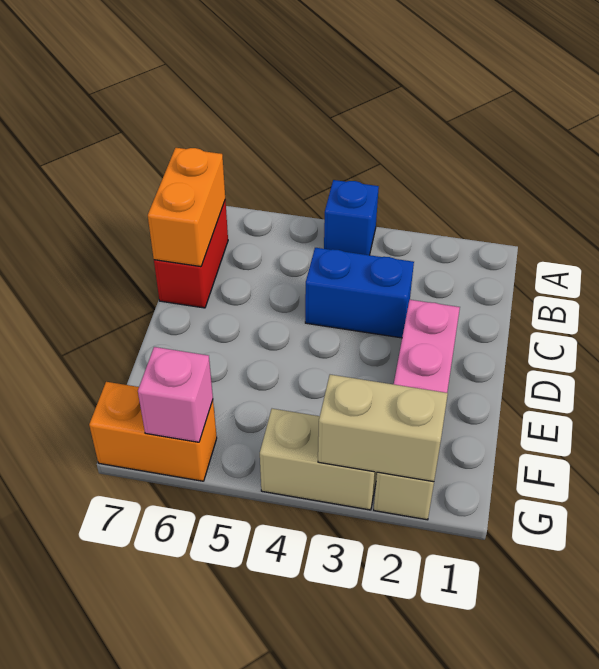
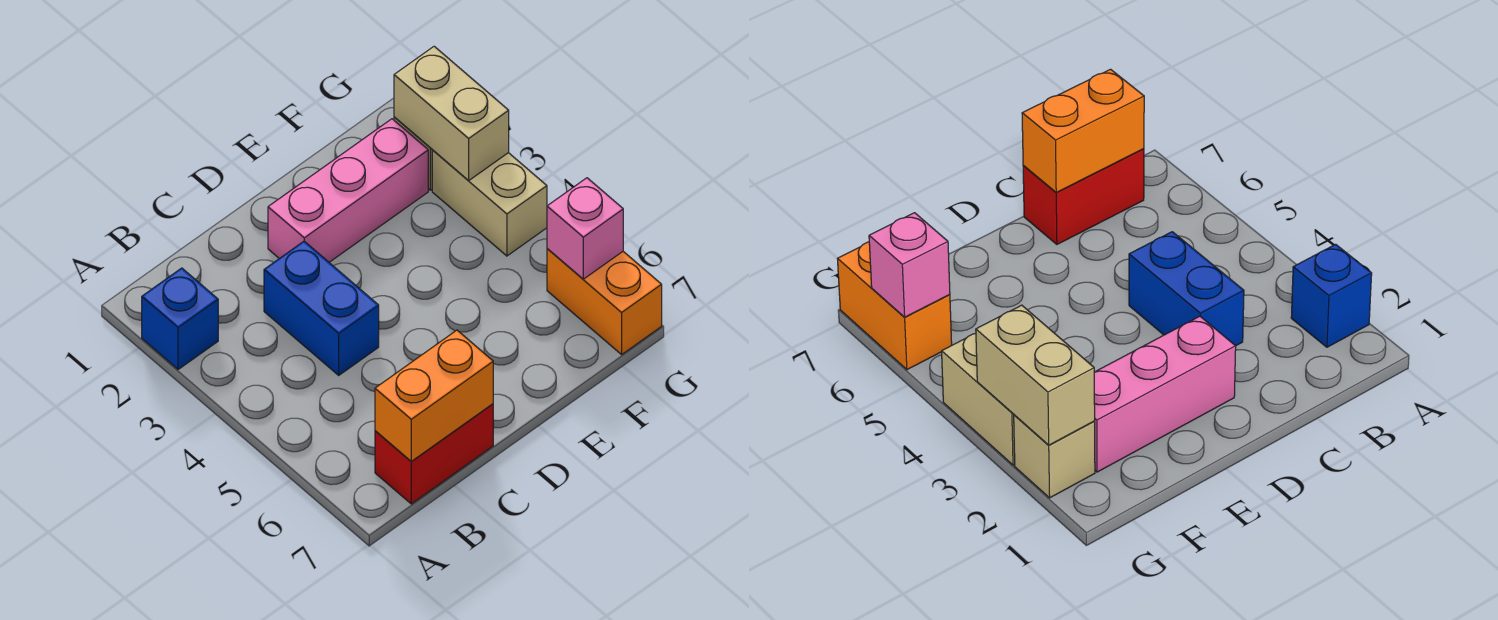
blue 1x1 brick [324,180,379,255] -> blue 1x1 brick moved to [142,268,218,369]

